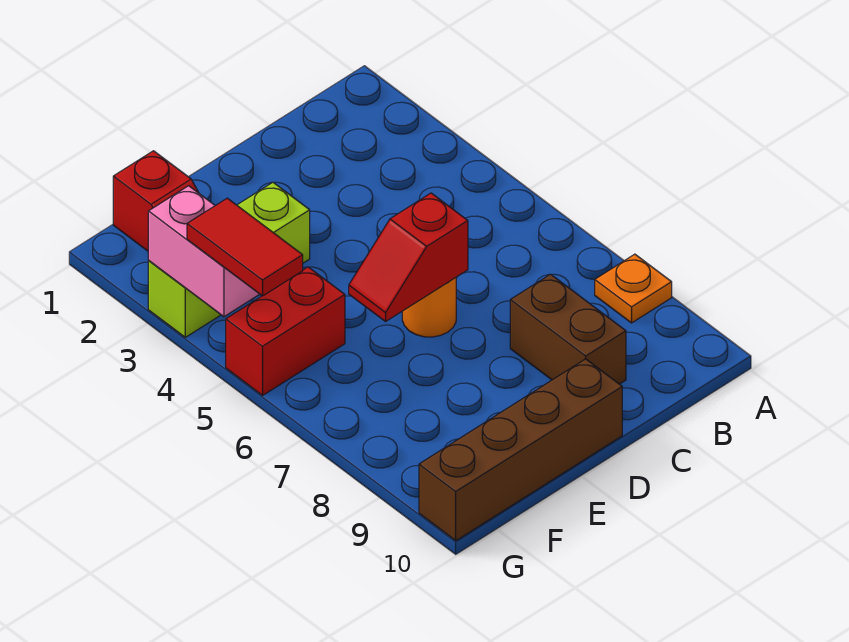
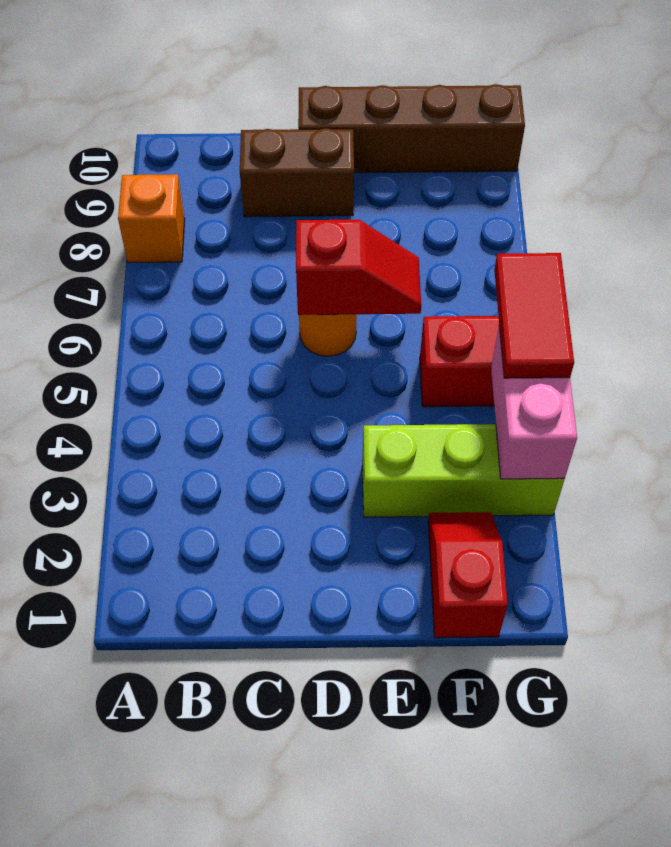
orange 1x1 plate [595,254,672,323] -> orange 1x1 brick [118,174,185,263]
brown 1x2 brick [510,274,626,384] -> brown 1x2 brick turned to [240,128,354,217]

